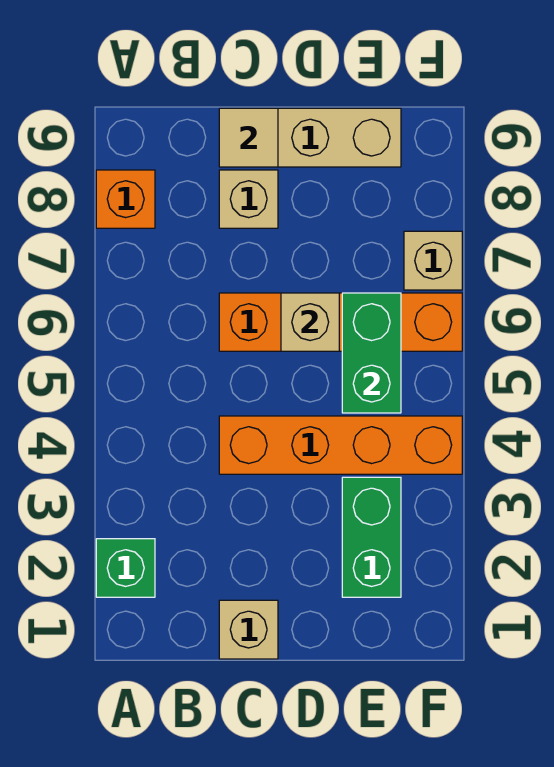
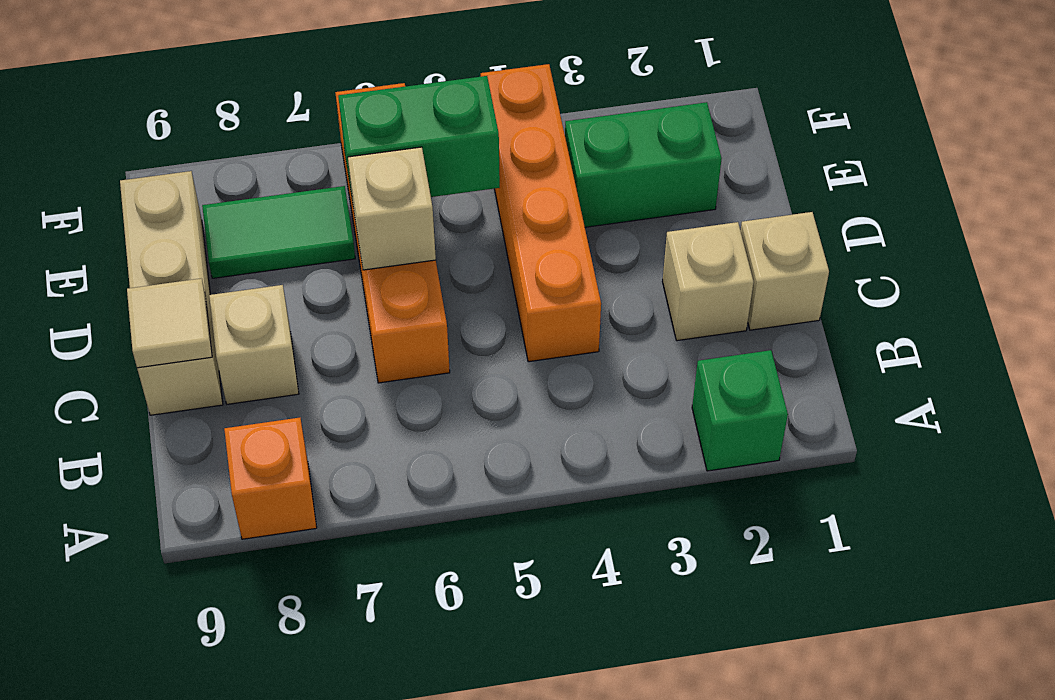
none -> green 1x2 tile [202,186,355,278]
tan 1x1 brick [404,231,462,290] -> tan 1x1 brick moved to [662,222,754,341]

